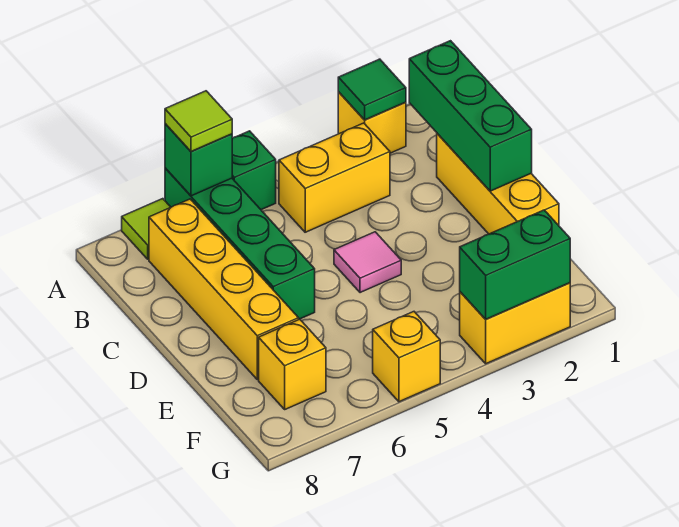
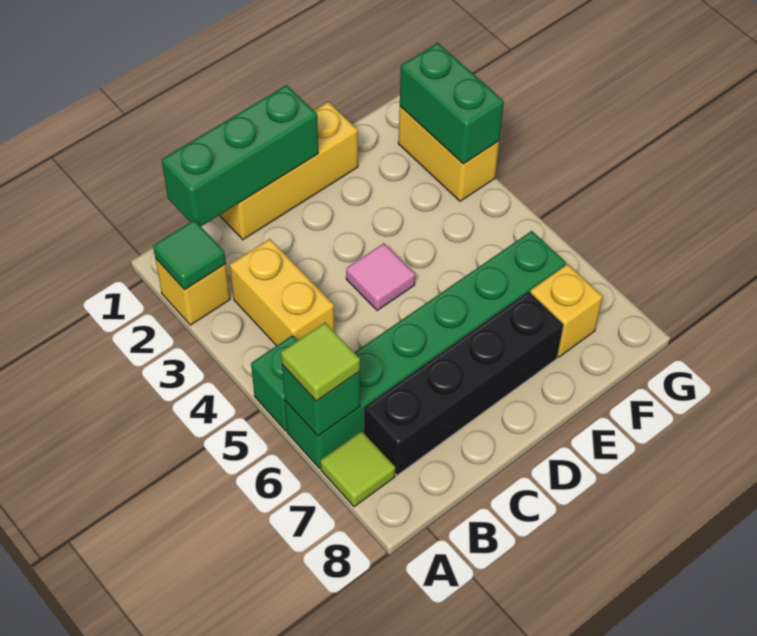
green 1x4 brick [165,168,315,319] -> green 1x6 brick [285,231,566,468]
yellow 1x4 brick [149,199,299,380] -> black 1x4 brick [364,292,563,475]
yellow 1x1 brick [373,312,440,402] -> none

